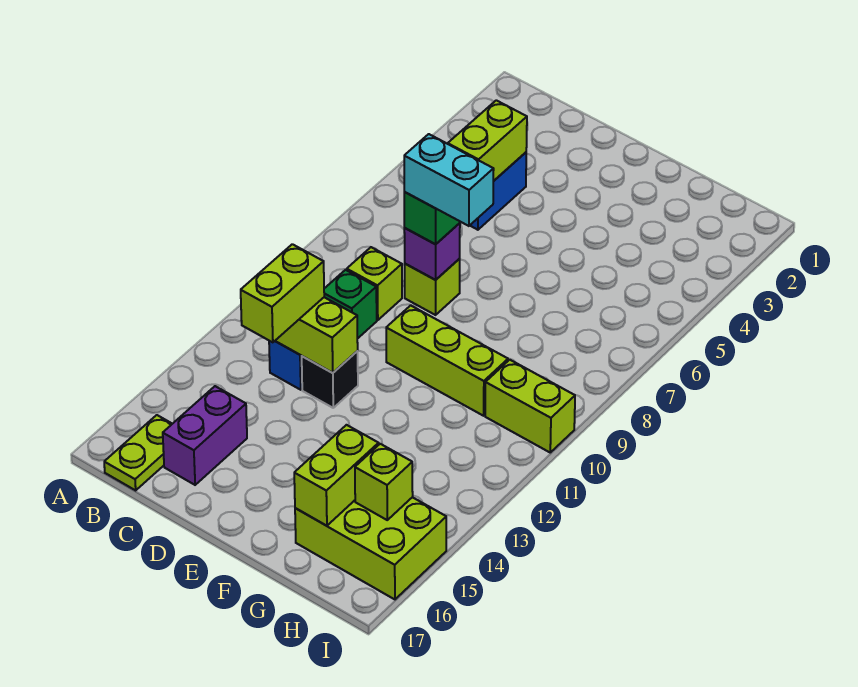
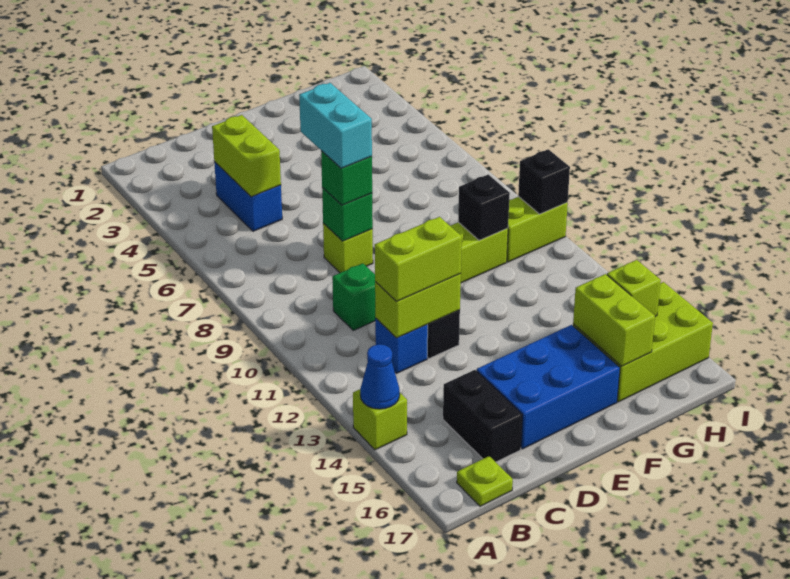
none -> blue 1x1 cone [360,344,400,409]
lime 1x2 plate [104,415,172,490] -> lime 1x1 plate [457,456,513,506]
lime 1x1 brick [347,247,402,320] -> lime 1x1 brick moved to [353,389,407,450]
lime 1x2 brick [241,244,324,342] -> lime 1x2 brick turned to [375,217,462,302]
purple 1x2 brick [163,386,247,485] -> black 1x2 brick [443,370,522,462]
purple 1x1 brick [404,223,460,280] -> green 1x1 brick [322,188,373,241]
cyan 1x2 brick [404,134,494,226] -> cyan 1x2 brick turned to [299,83,372,168]
none -> blue 2x3 brick [477,325,620,449]
none -> black 1x1 brick [458,175,510,241]
none -> black 1x1 brick [518,149,570,214]

